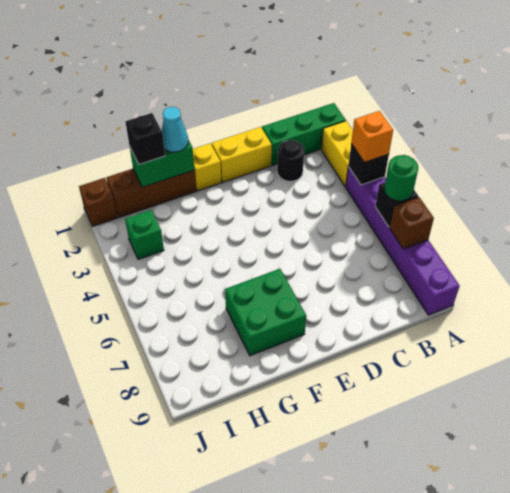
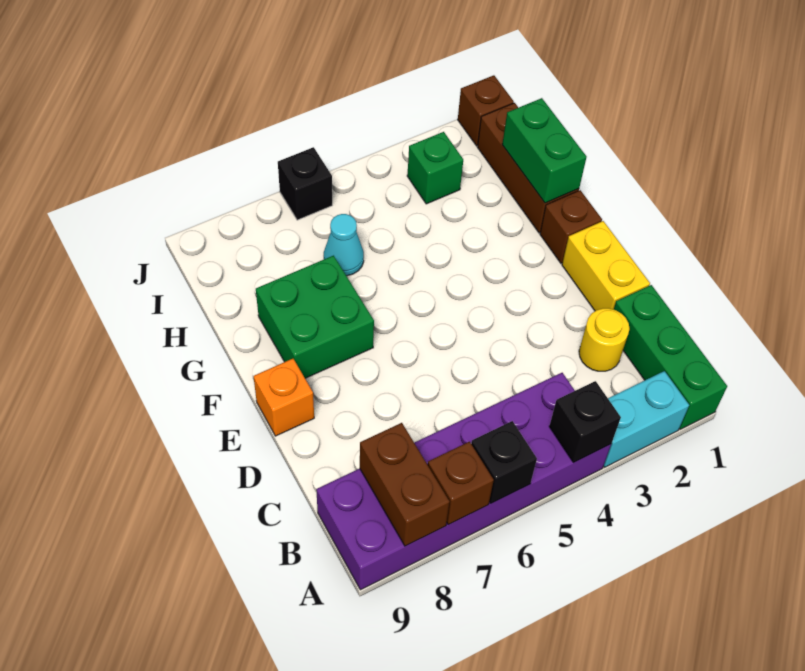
yellow 1x2 brick [321,121,353,187] -> cyan 1x2 brick [604,371,689,467]
purple 1x6 brick [346,167,460,315] -> purple 2x6 brick [316,373,611,590]
orange 1x1 brick [351,111,393,162] -> orange 1x1 brick moved to [254,359,314,436]
green 1x1 round brick [384,155,418,201] -> none
none -> brown 1x2 brick [360,423,450,546]
black 1x1 round brick [277,140,304,181] -> yellow 1x1 round brick [579,308,629,371]
yellow 1x1 brick [193,144,222,191] -> brown 1x1 brick [540,190,602,263]
cyan 1x1 cone [162,107,188,152] -> cyan 1x1 cone moved to [324,214,364,276]
black 1x1 brick [125,113,165,164] -> black 1x1 brick moved to [278,147,332,220]

